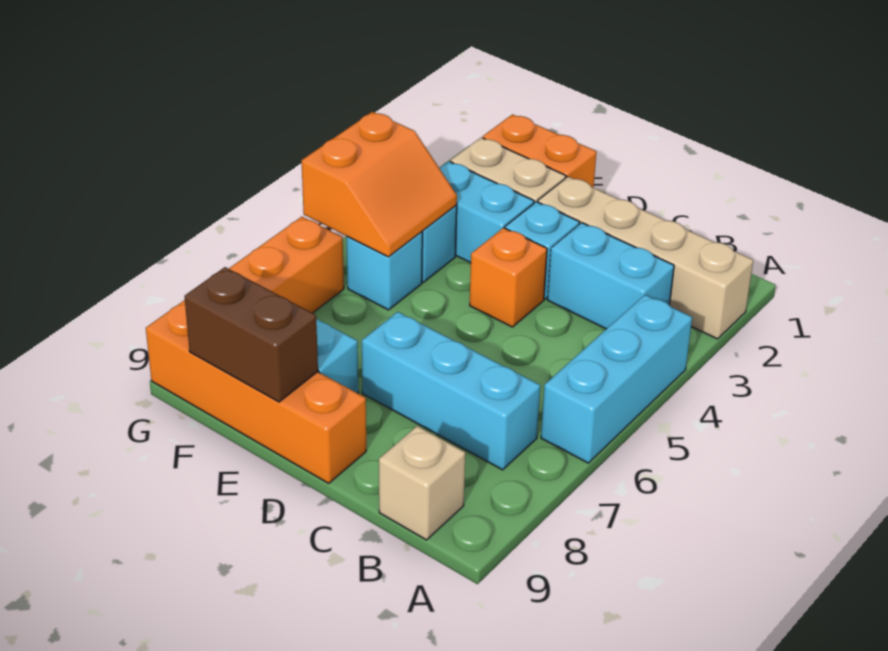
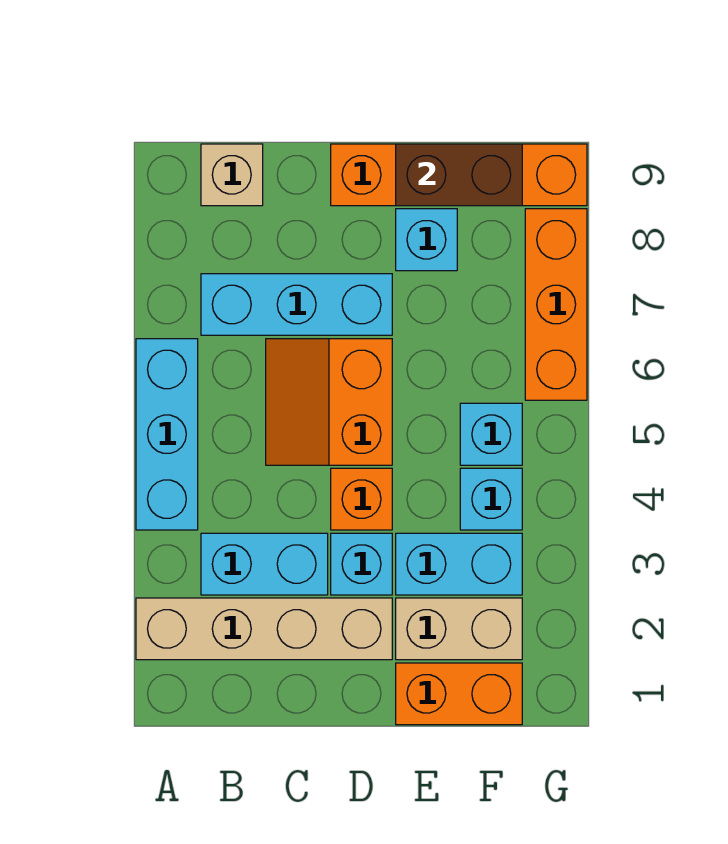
orange 2x2 slope [301,112,457,257] -> orange 2x2 slope moved to [266,339,392,465]

